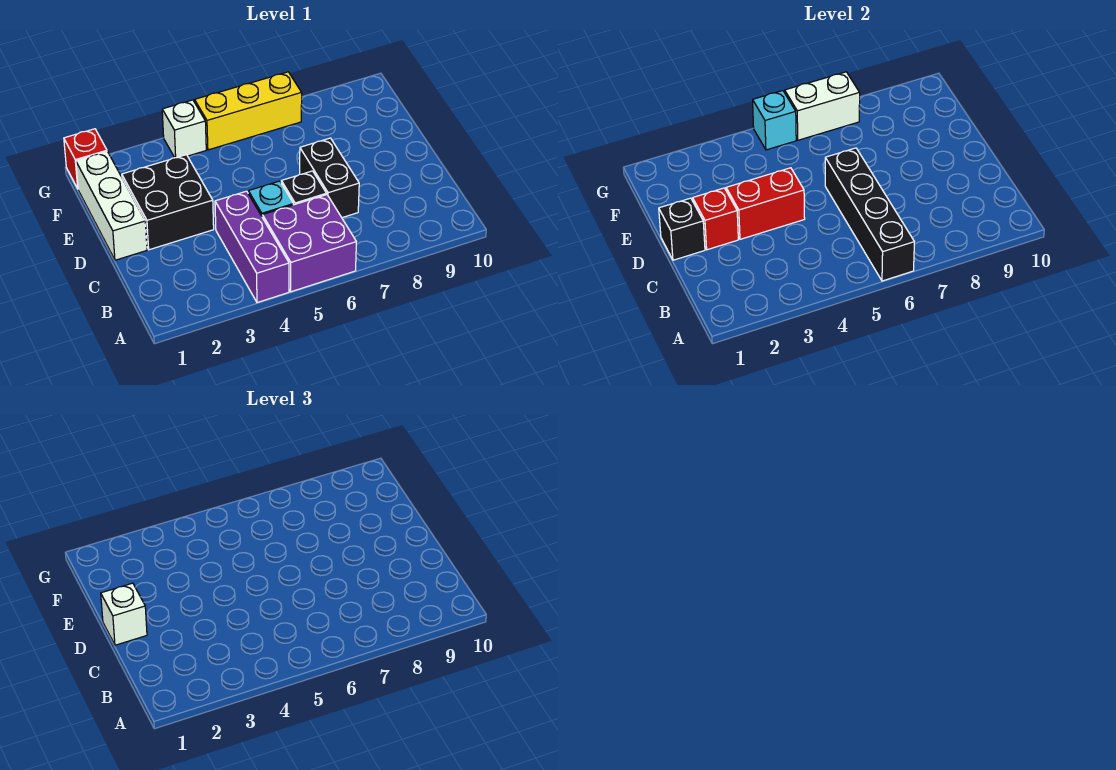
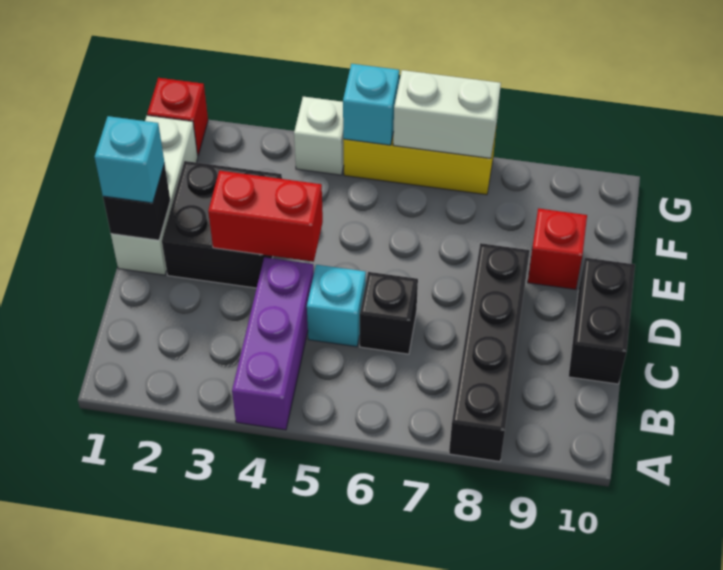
purple 2x2 brick [262,195,356,292] -> none
black 1x4 brick [825,148,914,281] -> black 1x4 brick moved to [449,243,530,462]
black 1x2 brick [300,138,359,218] -> black 1x2 brick moved to [568,258,635,384]
white 1x1 brick [101,583,147,645] -> cyan 1x1 brick [95,116,165,203]
red 1x1 brick [693,188,738,250] -> red 1x1 brick moved to [528,208,587,289]

